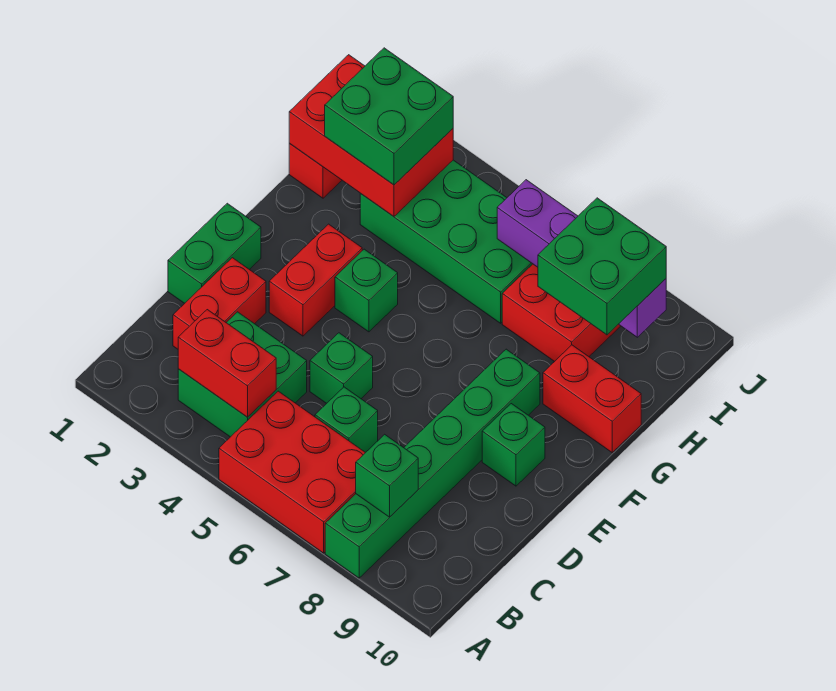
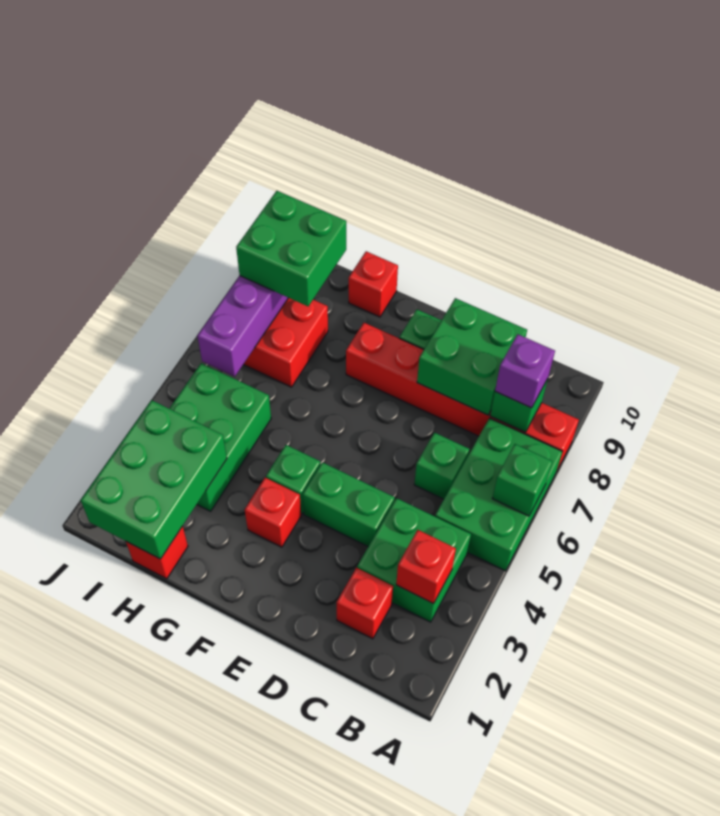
red 2x3 brick [219,391,365,553] -> green 2x3 brick [435,418,562,571]
green 1x6 brick [325,349,540,578] -> red 1x6 brick [346,323,579,472]
red 1x2 brick [178,310,276,417] -> red 1x1 brick [396,530,456,604]
none -> purple 1x1 brick [495,334,555,408]
red 1x2 brick [173,258,266,349] -> red 1x1 brick [337,568,393,639]
green 1x2 brick [168,203,261,303] -> green 1x2 brick moved to [303,462,395,547]
green 1x1 brick [310,333,373,403] -> green 1x1 brick moved to [492,444,552,516]
red 1x2 brick [269,224,362,336] -> red 1x1 brick [245,478,301,547]
red 1x2 brick [543,345,641,452] -> red 1x1 brick [349,251,398,317]
red 2x3 brick [289,55,453,217] -> green 2x3 brick [81,400,227,559]
green 2x2 brick [325,48,453,185] -> green 2x2 brick moved to [417,298,527,415]
green 2x4 brick [360,160,532,323] -> green 2x3 brick [169,363,271,511]

